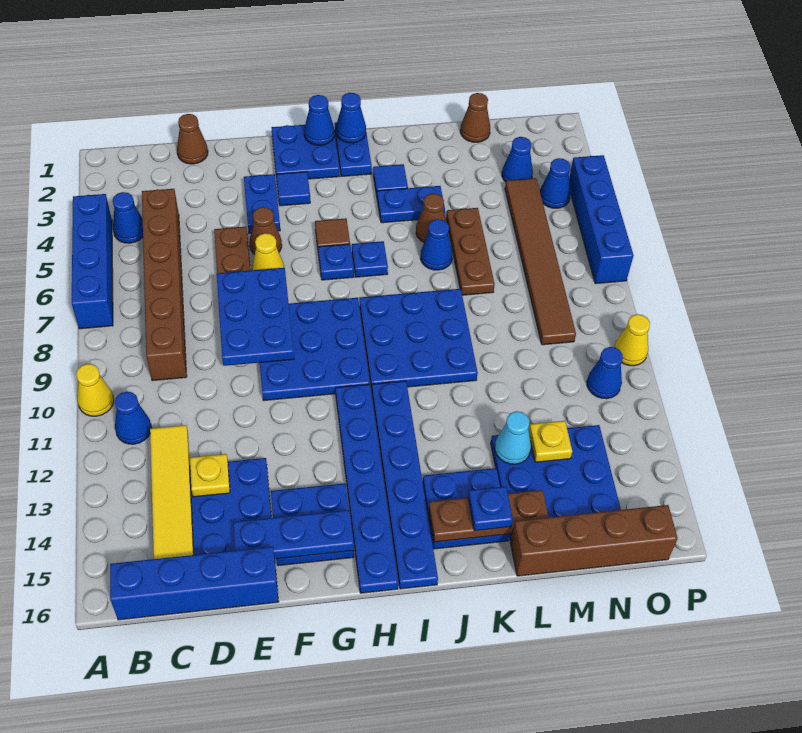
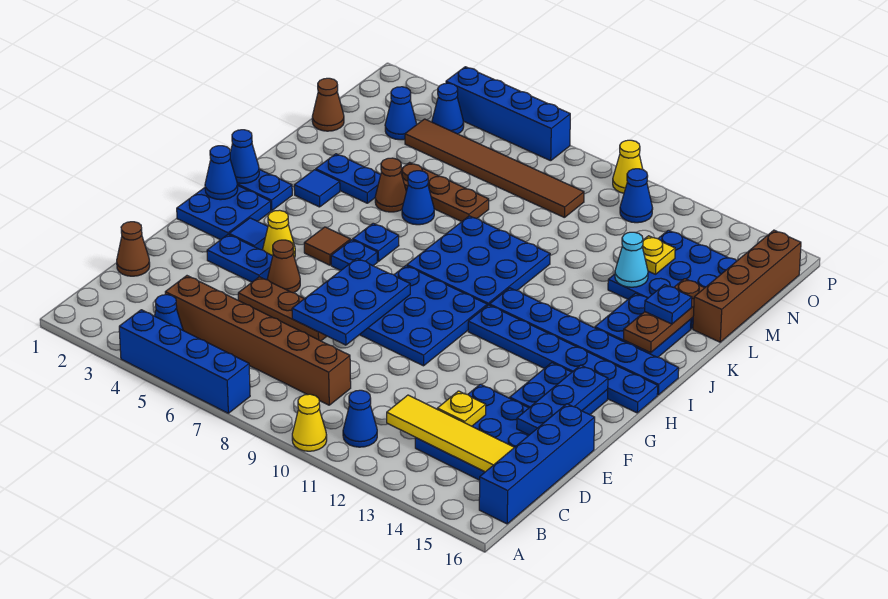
blue 2x3 plate [217,268,294,366] -> blue 2x3 plate turned to [292,258,410,345]
yellow 1x1 cone [252,233,284,270] -> yellow 1x1 cone moved to [263,210,295,258]
blue 1x2 plate [377,186,445,223] -> blue 1x2 plate turned to [316,154,381,203]

